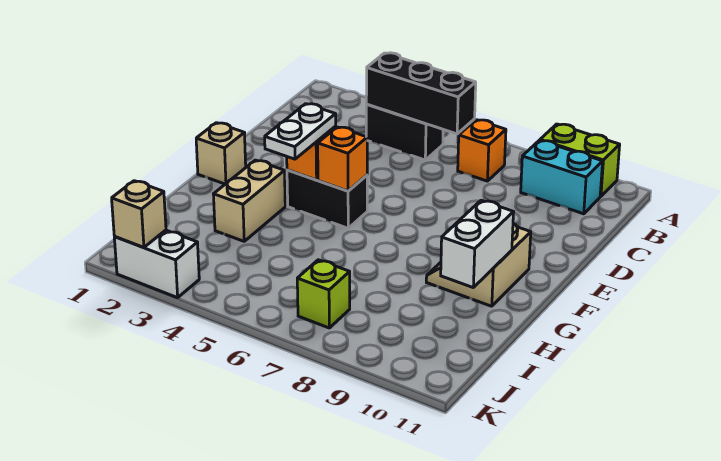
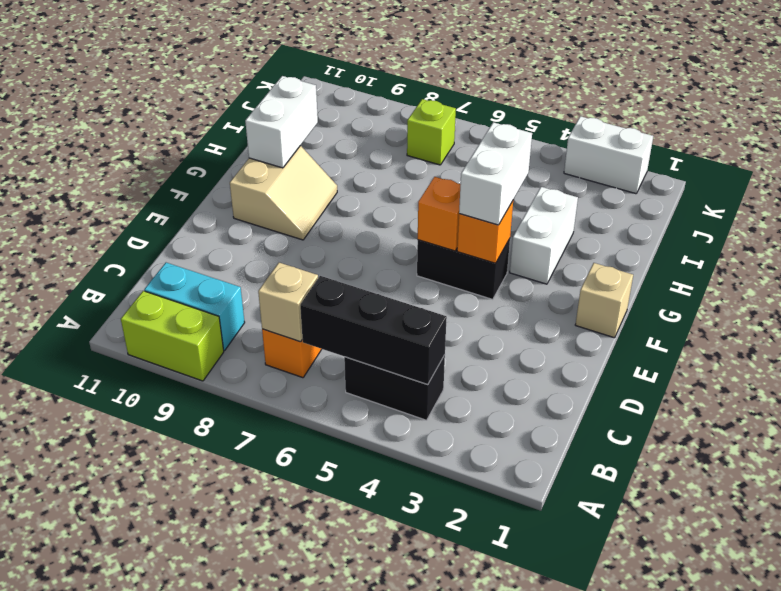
white 1x2 plate [265,104,336,159] -> white 1x2 brick [459,122,532,225]
tan 1x2 brick [213,160,285,241] -> white 1x2 brick [510,187,578,284]
tan 1x1 brick [112,181,166,248] -> tan 1x1 brick moved to [258,263,318,342]

